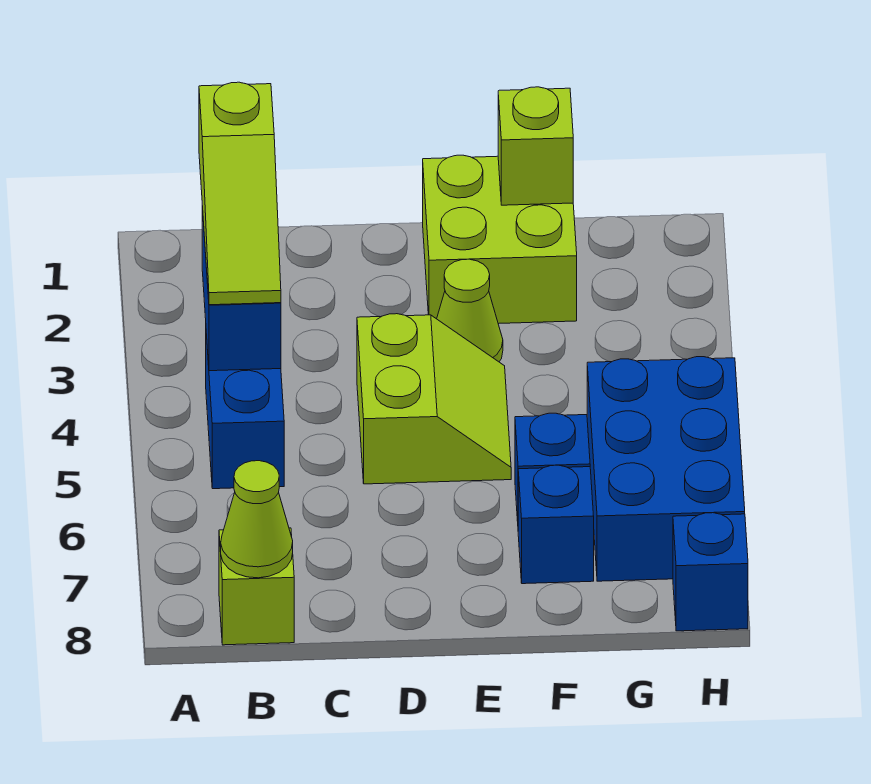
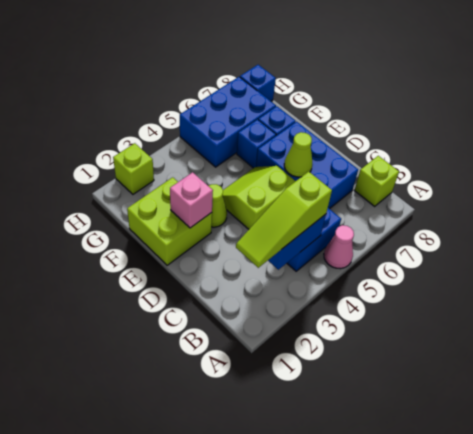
none -> pink 1x1 cone [324,225,354,269]
lime 1x3 slope [199,82,281,305] -> lime 1x3 slope turned to [236,172,332,268]
lime 1x1 cone [221,461,293,578] -> lime 1x1 cone moved to [284,132,312,177]
none -> blue 2x3 brick [256,122,358,209]
none -> pink 1x1 brick [170,172,213,228]
lime 1x1 brick [498,87,573,205] -> lime 1x1 brick moved to [113,143,154,194]

